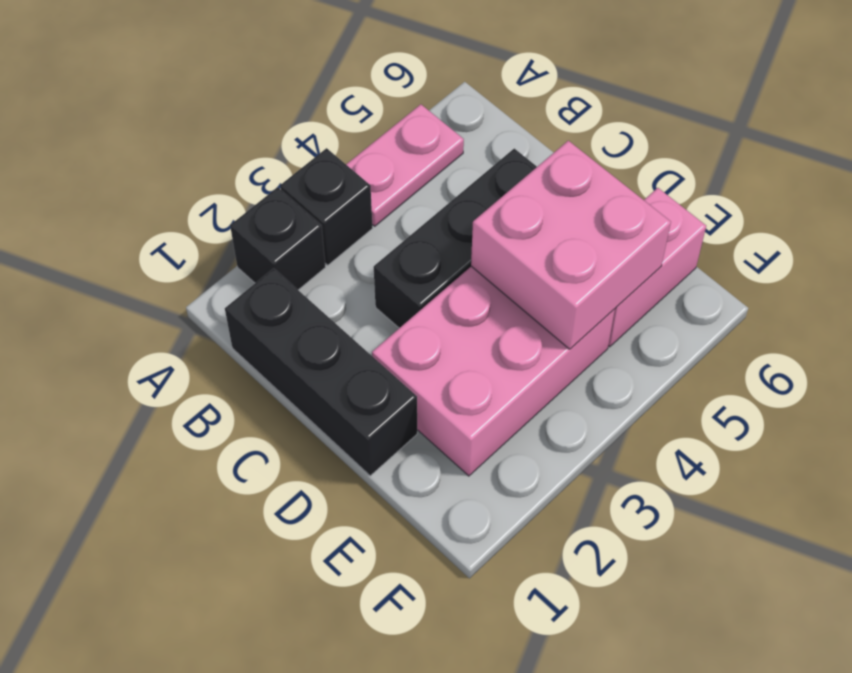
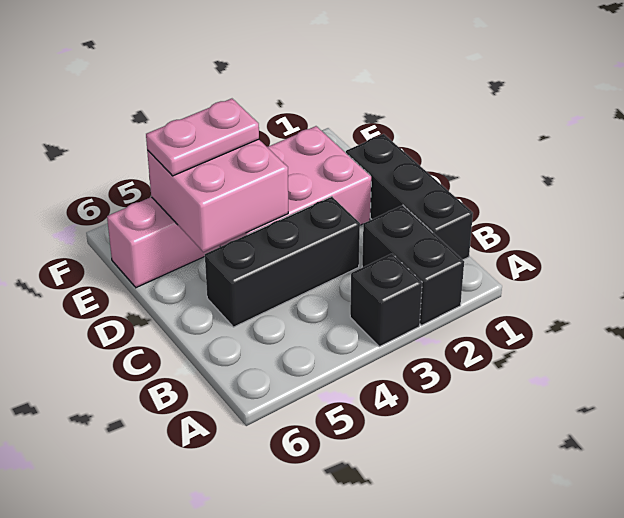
black 1x1 brick [230,187,325,290] -> black 1x2 brick [362,205,464,325]
pink 1x2 plate [346,104,464,226] -> pink 1x2 plate moved to [146,99,259,176]

